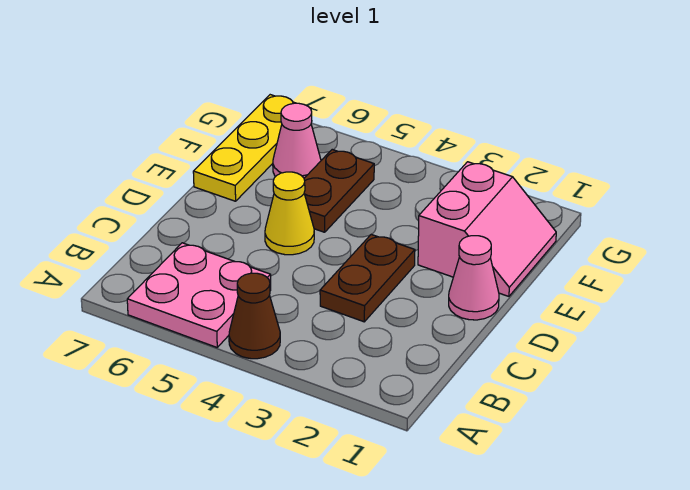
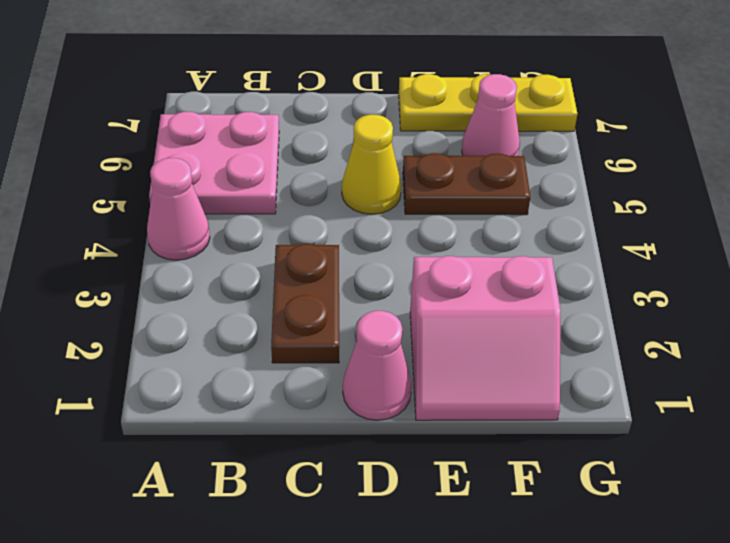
brown 1x1 cone [229,273,280,359] -> pink 1x1 cone [147,158,210,260]
brown 1x2 plate [320,234,415,322] -> brown 1x2 plate turned to [271,244,339,363]

